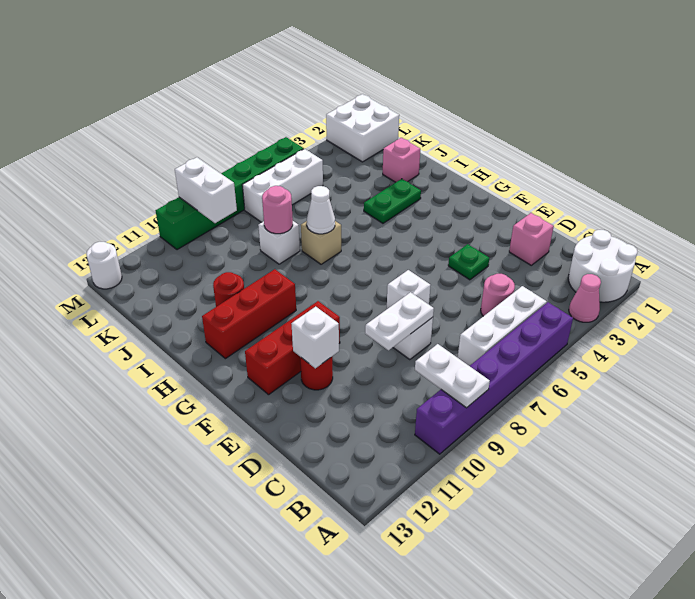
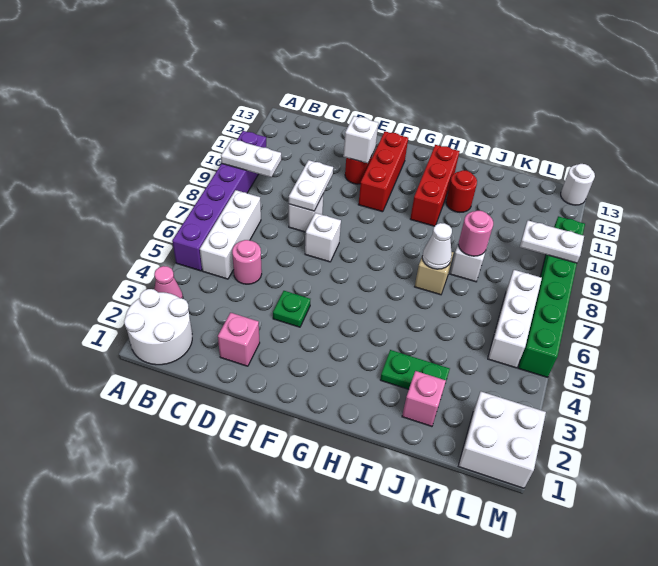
green 1x2 plate [364,179,421,223] -> green 1x2 plate turned to [380,350,450,389]
white 1x2 brick [175,157,237,223] -> white 1x2 plate [520,220,584,263]

